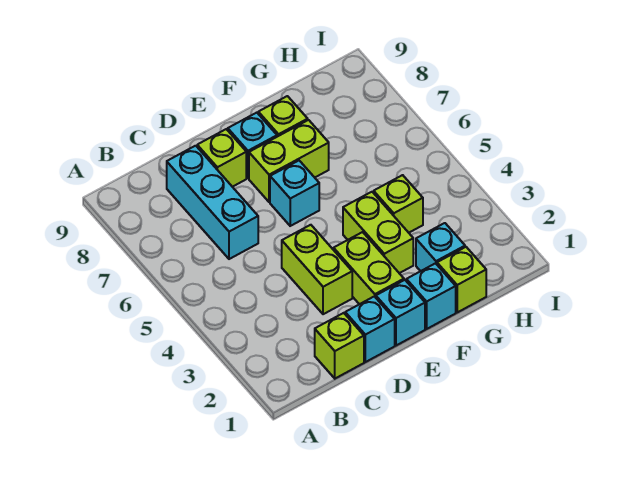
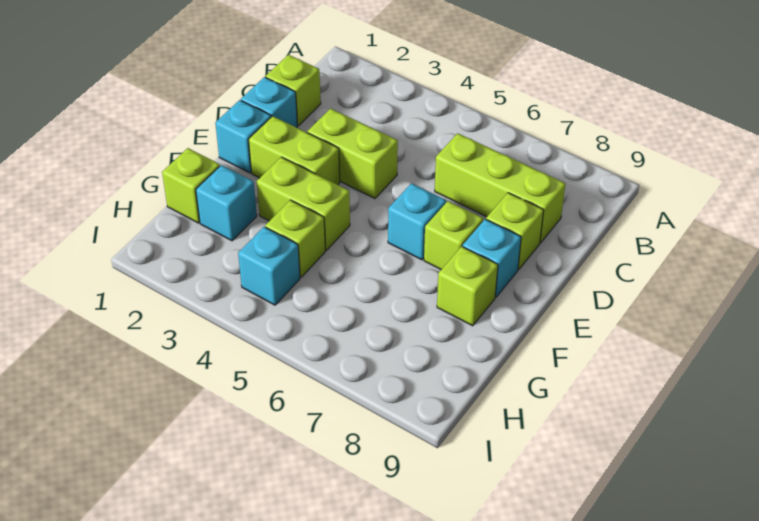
cyan 1x3 brick [167,146,258,259] -> lime 1x3 brick [435,133,565,243]
lime 1x2 brick [249,120,329,202] -> lime 1x1 brick [424,201,483,269]
cyan 1x1 brick [406,263,456,329] -> cyan 1x1 brick moved to [238,227,300,305]

